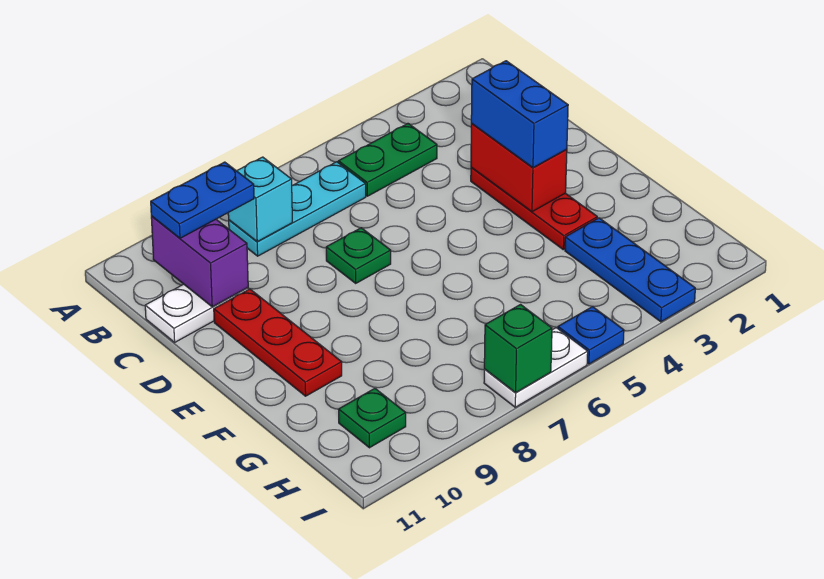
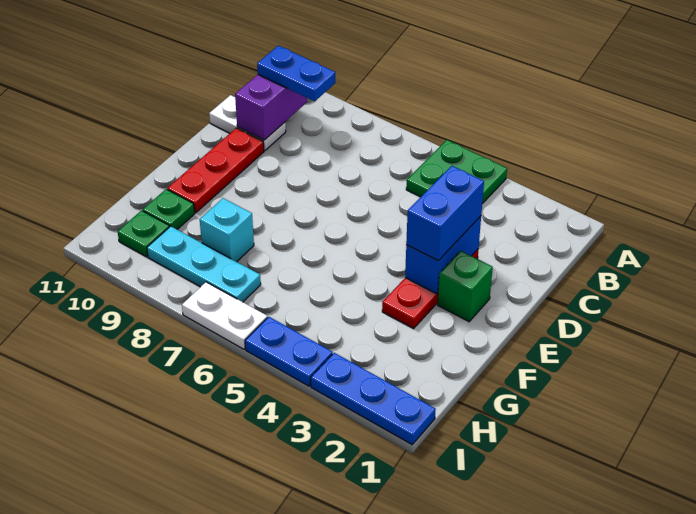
green 1x2 plate [338,124,437,196] -> green 2x2 plate [406,140,507,204]
cyan 1x3 plate [229,162,366,256] -> cyan 1x3 plate moved to [147,226,261,302]
cyan 1x1 brick [228,157,292,242] -> cyan 1x1 brick moved to [200,198,254,262]
red 1x2 brick [471,124,567,212] -> blue 1x2 brick [405,216,481,294]
green 1x1 plate [326,228,391,283] -> green 1x1 plate moved to [143,189,195,229]
blue 1x3 plate [565,218,695,322] -> blue 1x3 plate turned to [311,353,436,445]
blue 1x1 plate [558,307,624,364] -> blue 1x2 plate [245,317,333,386]
green 1x1 brick [484,305,552,393] -> green 1x1 brick moved to [438,251,493,322]

